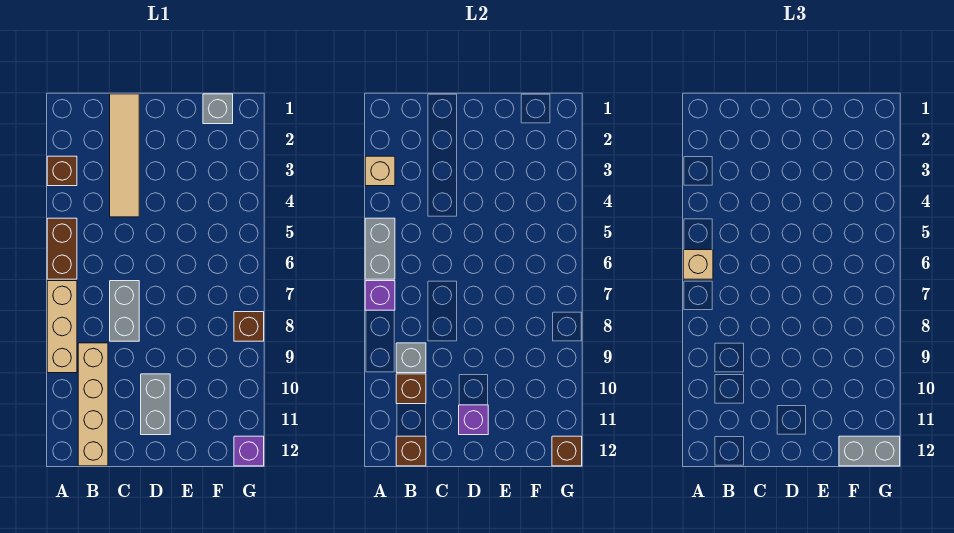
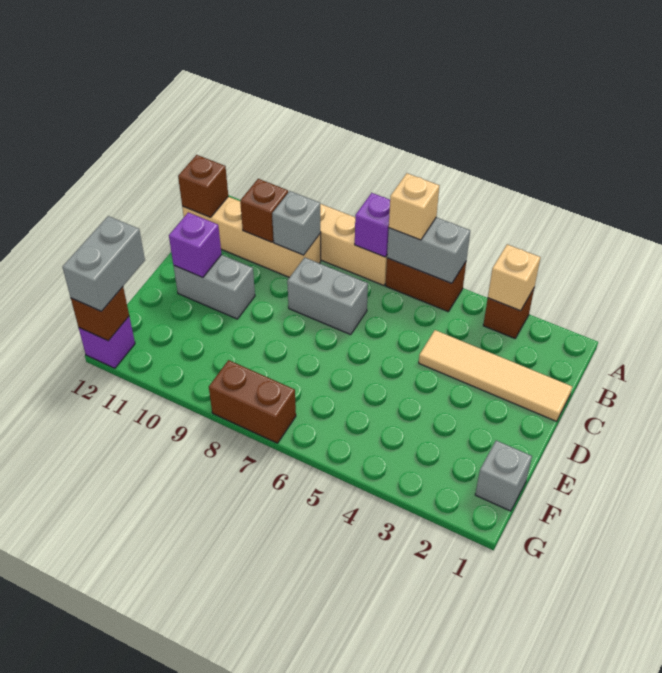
brown 1x1 brick [234,312,264,341] -> brown 1x2 brick [209,360,296,443]

